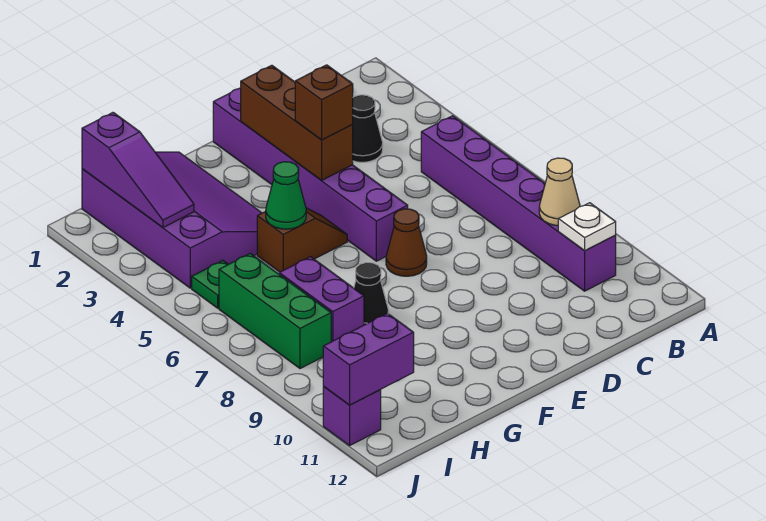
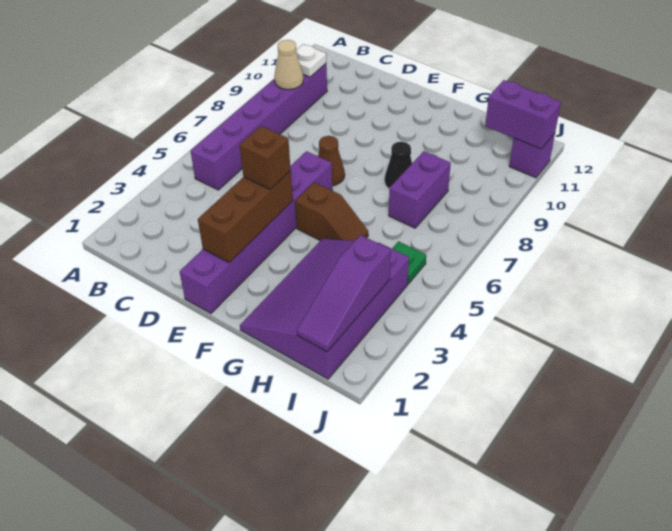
black 1x1 cone [353,95,383,162] -> none
brown 1x2 slope [257,208,347,272] -> brown 1x2 slope turned to [295,182,368,241]
green 1x1 cone [266,162,306,229] -> none
purple 1x3 slope [82,113,194,227] -> purple 1x3 slope turned to [297,235,391,352]
green 1x3 brick [219,253,331,369] -> none

